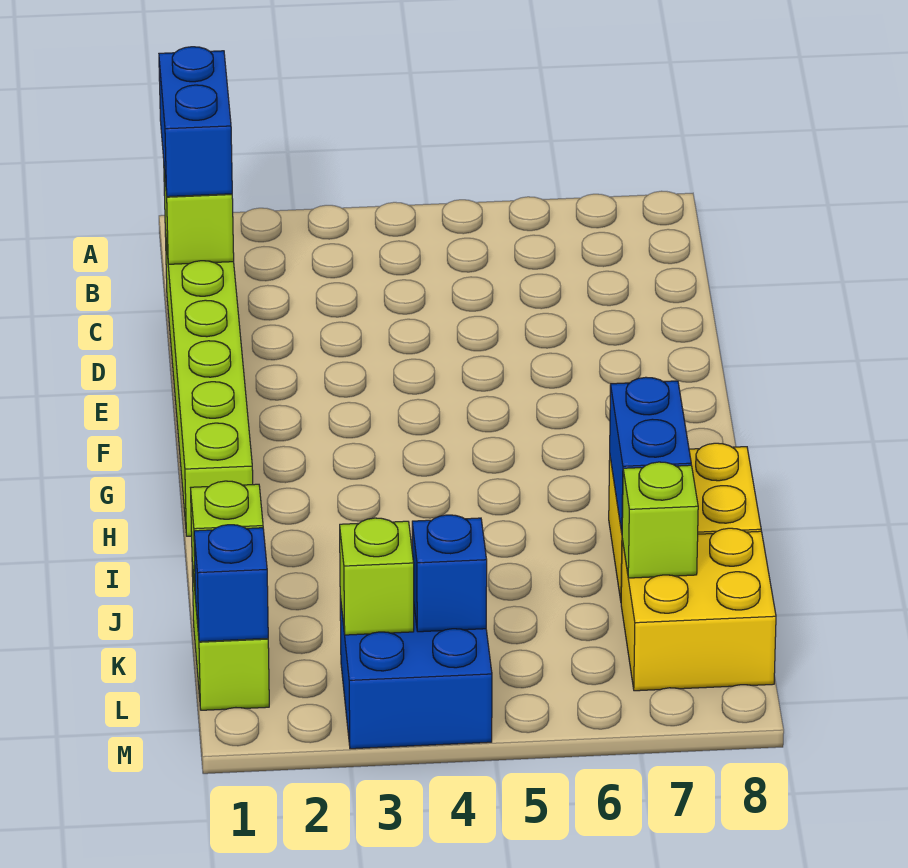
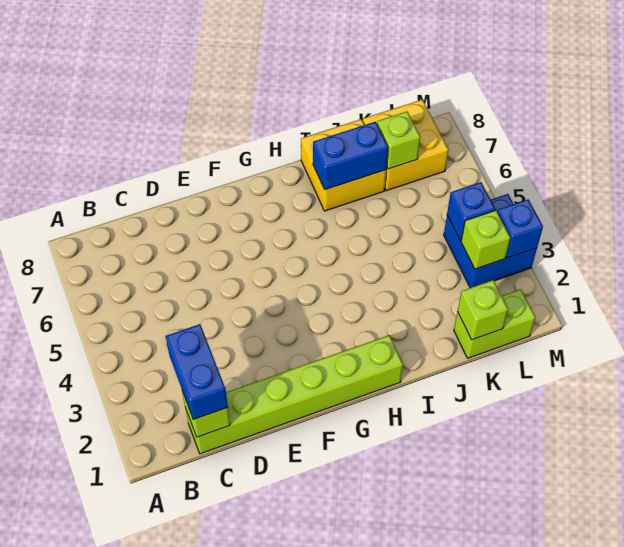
blue 1x2 brick [159,47,232,197] -> blue 1x2 brick turned to [165,324,228,420]
blue 1x1 brick [194,525,268,642] -> blue 1x1 brick moved to [497,199,543,258]

